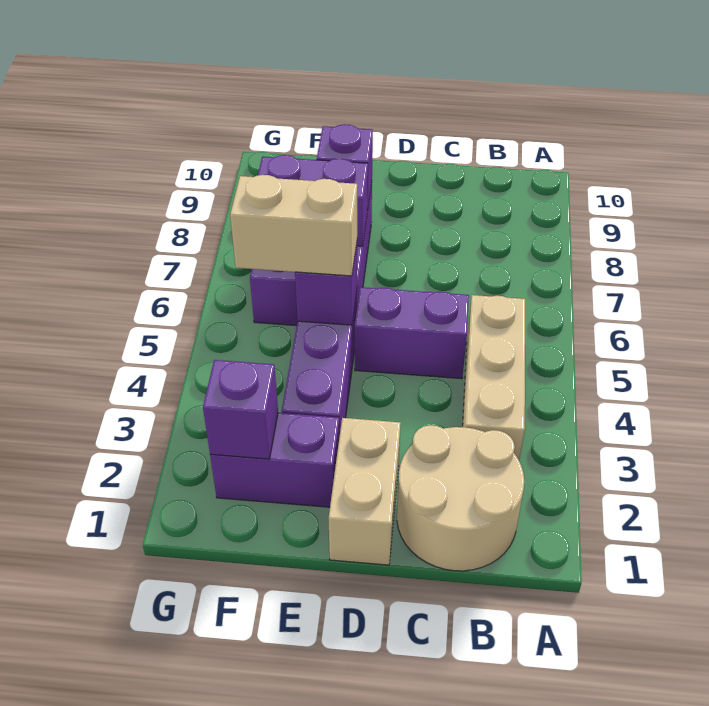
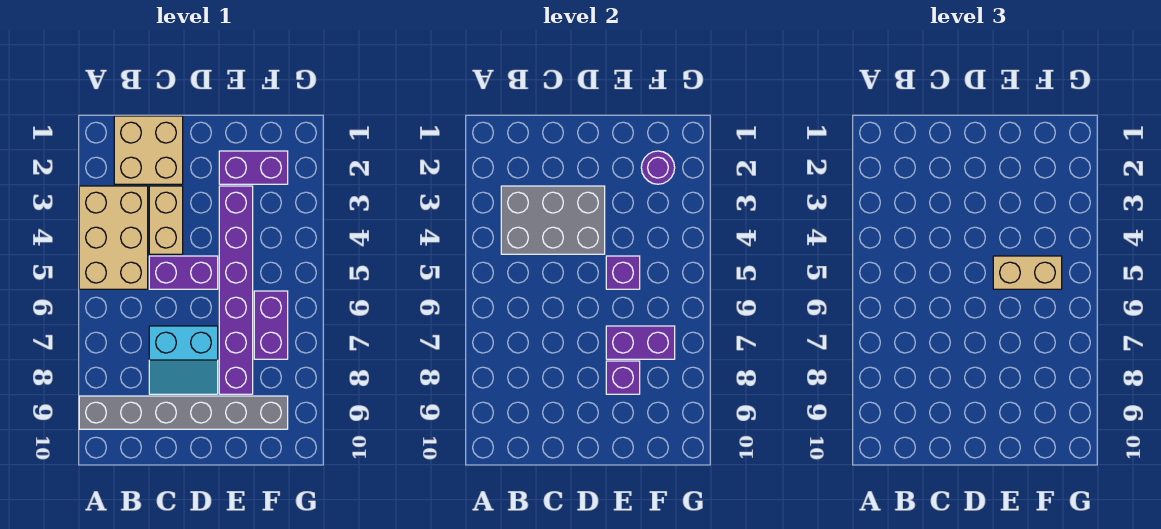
none -> grey 1x6 brick [79,396,288,429]
tan 2x2 round brick [397,425,524,571] -> tan 2x2 brick [114,116,183,184]
tan 1x3 brick [463,295,525,460] -> tan 2x3 brick [79,186,148,289]
none -> grey 2x3 brick [501,186,605,254]
none -> cyan 2x2 slope [149,326,218,394]
tan 1x2 brick [329,418,401,565] -> tan 1x2 brick moved to [149,186,183,254]
purple 1x1 brick [203,360,278,459] -> purple 1x1 round brick [641,151,675,184]

